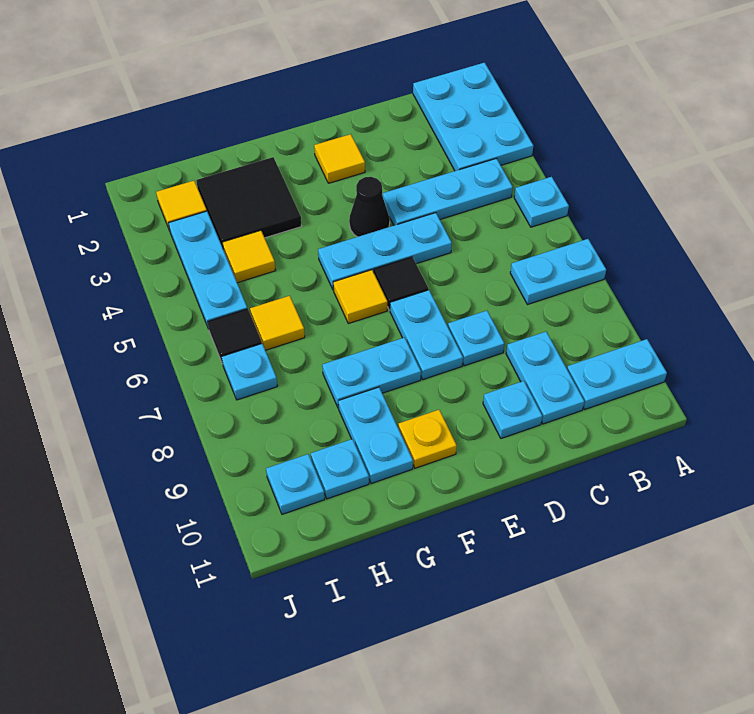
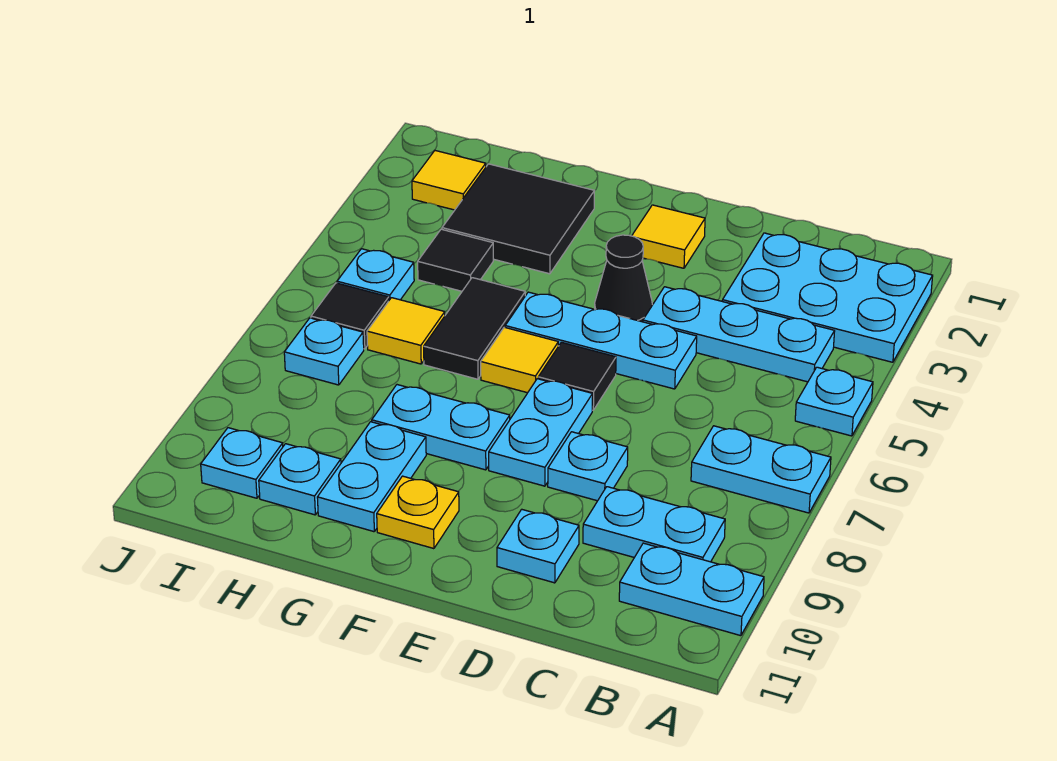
cyan 2x3 plate [413,63,533,171] -> cyan 2x3 plate turned to [722,233,933,362]
cyan 1x2 plate [506,332,584,424] -> cyan 1x2 plate turned to [583,487,725,562]
none -> black 1x2 tile [424,278,525,379]
yellow 1x1 tile [222,230,276,283] -> black 1x1 tile [418,229,493,291]
cyan 1x3 plate [169,211,247,329] -> cyan 1x1 plate [337,249,414,300]

